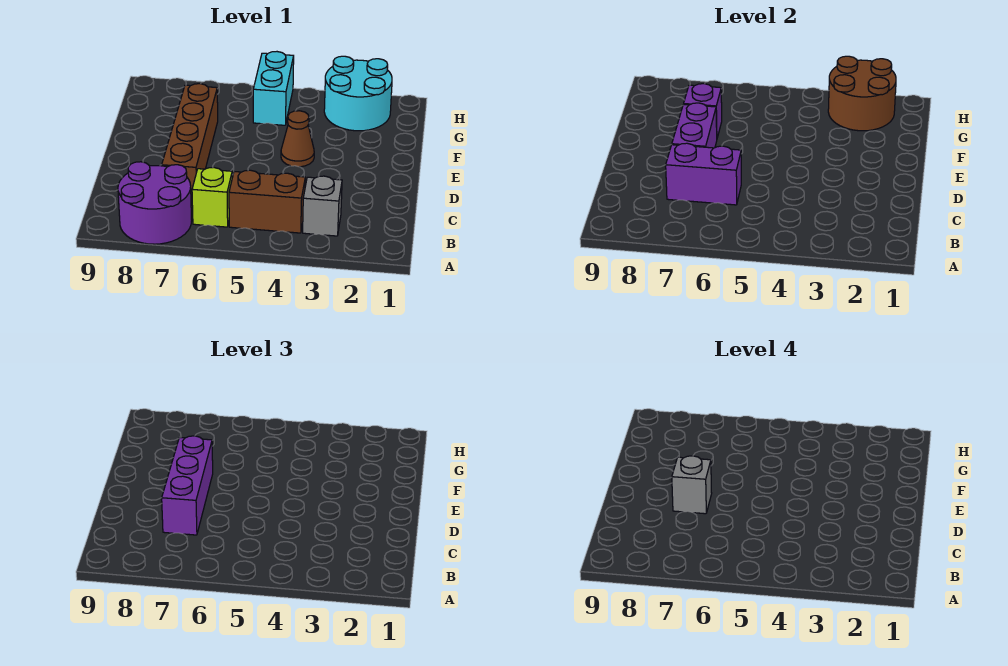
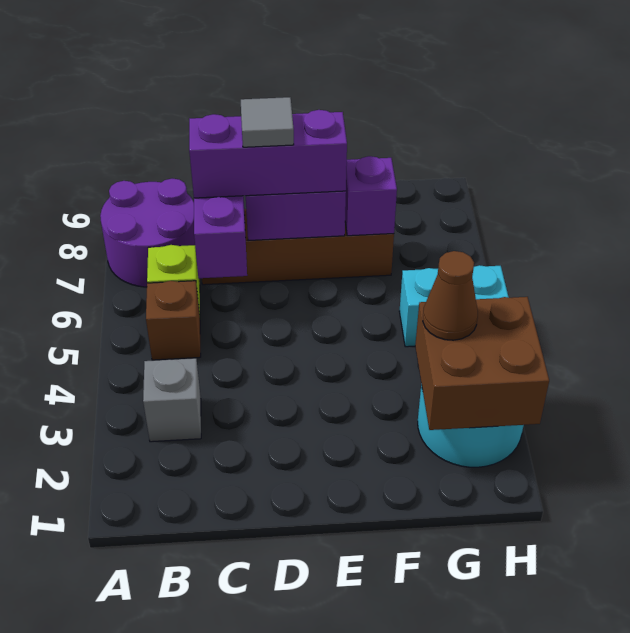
brown 1x2 brick [229,170,305,233] -> brown 1x1 brick [146,281,201,360]
grey 1x1 brick [672,456,712,514] -> grey 1x1 tile [241,97,294,147]
brown 1x1 cone [281,111,314,167] -> brown 1x1 cone moved to [423,251,478,340]
brown 2x2 round brick [828,56,896,131] -> brown 2x2 brick [415,297,549,430]

